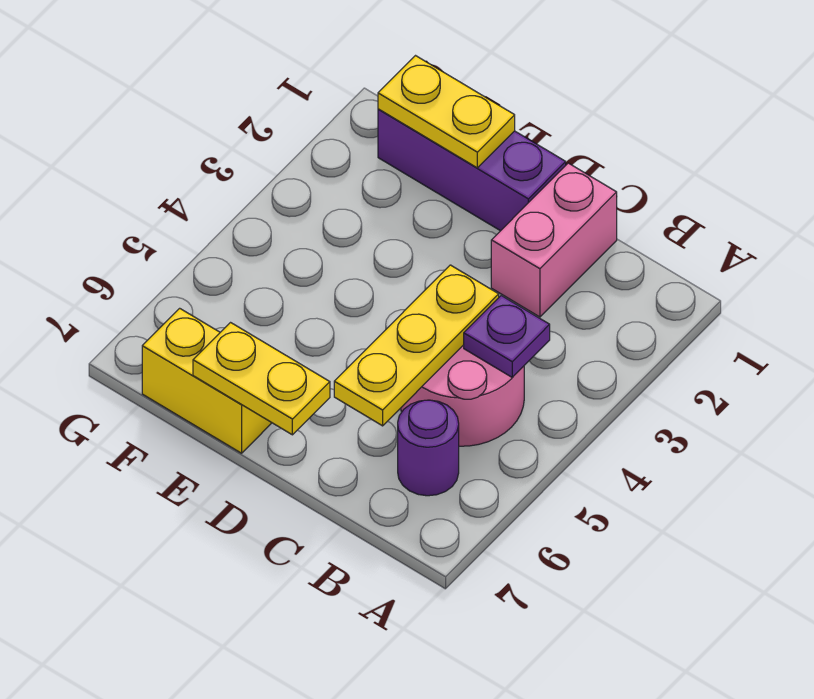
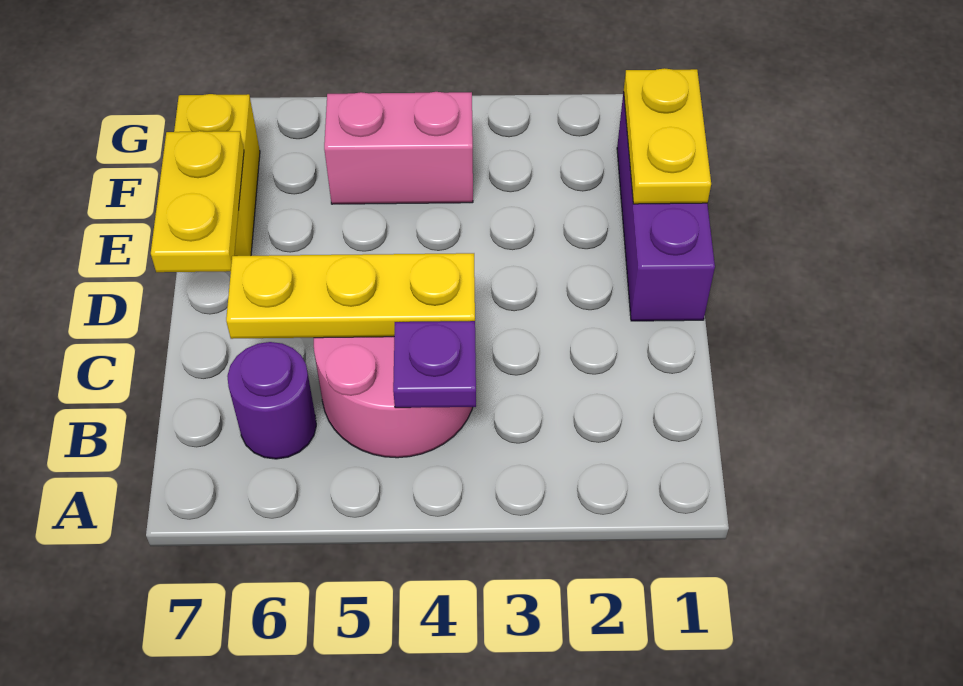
pink 1x2 brick [491,163,617,317] -> pink 1x2 brick moved to [324,92,473,204]

